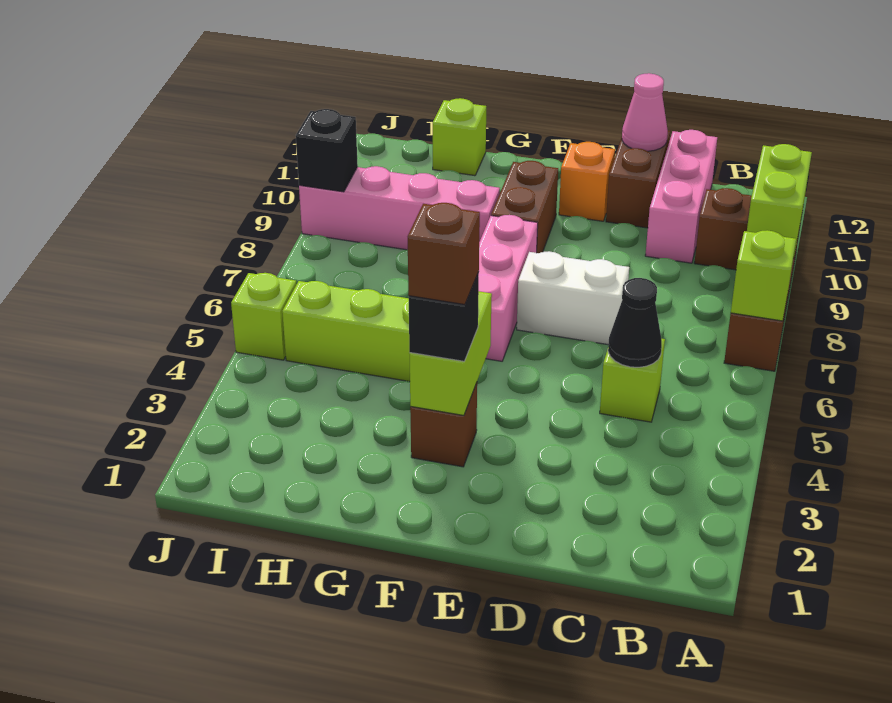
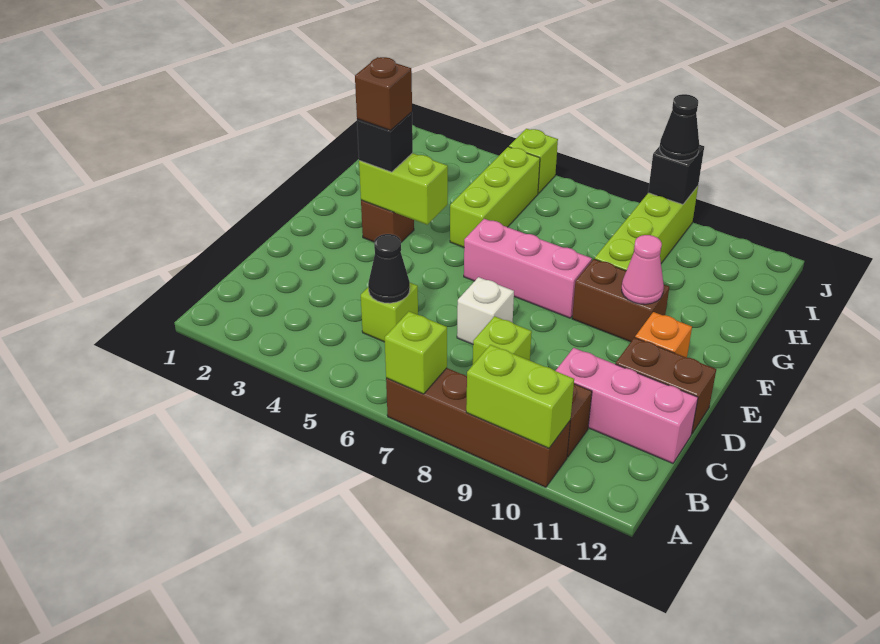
white 1x2 brick [517,251,629,345] -> white 1x1 brick [457,277,514,344]
pink 1x1 cone [622,73,668,151] -> pink 1x1 cone moved to [622,235,664,304]
pink 1x4 brick [299,166,500,250] -> lime 1x4 brick [595,186,698,271]
lime 1x1 brick [433,98,486,176] -> lime 1x1 brick moved to [473,316,532,364]
none -> black 1x1 cone [660,94,699,161]

